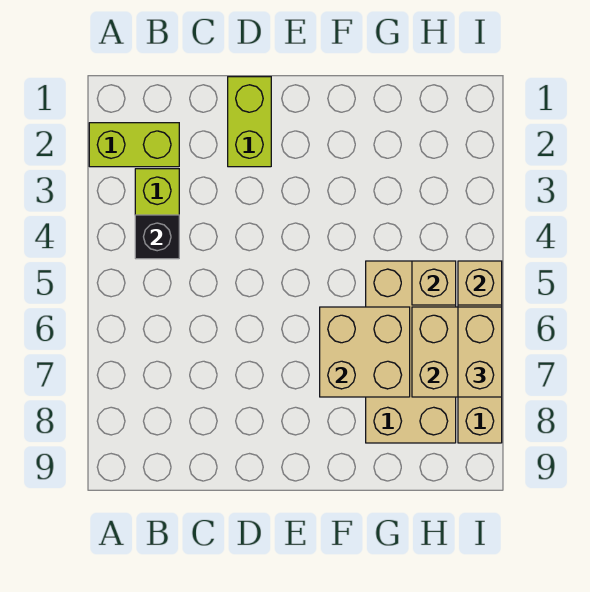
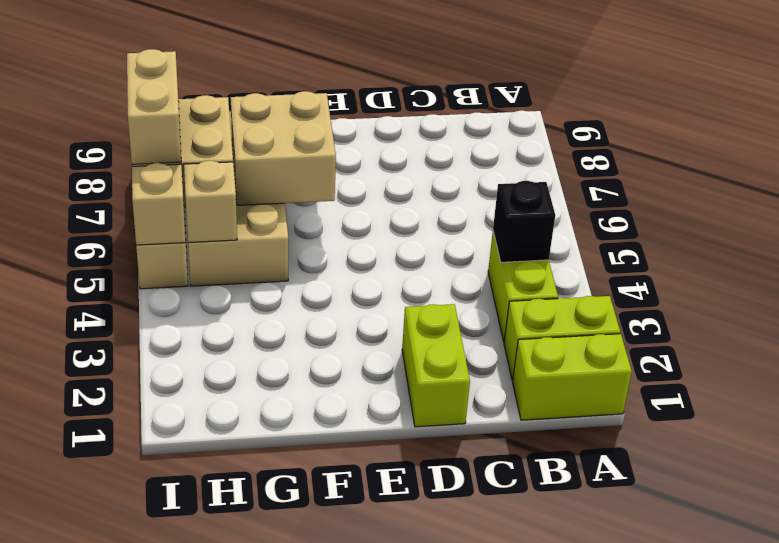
none -> lime 1x2 brick [513,334,632,420]

